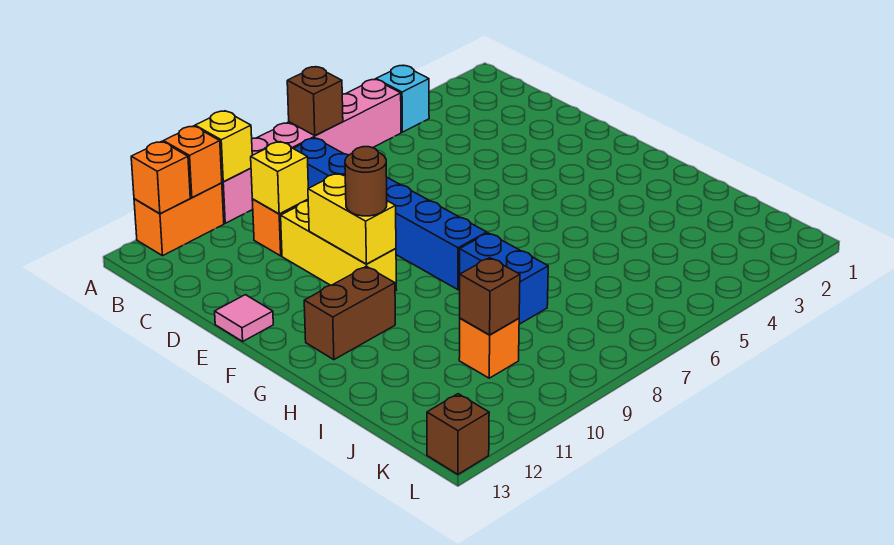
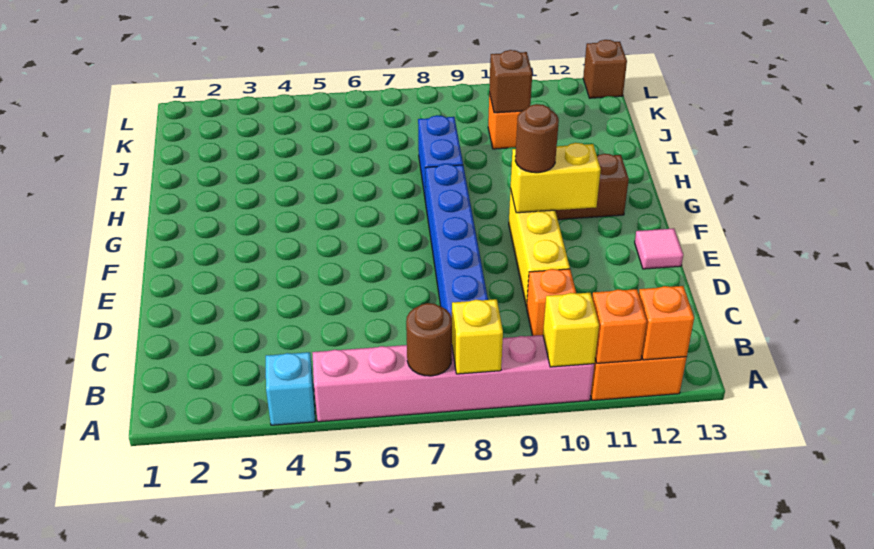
brown 1x1 brick [287,67,343,135] -> brown 1x1 round brick [406,303,452,376]
yellow 1x1 brick [251,142,308,214] -> yellow 1x1 brick moved to [452,299,503,374]
yellow 1x2 brick [308,173,396,264] -> yellow 1x2 brick turned to [511,143,601,213]

